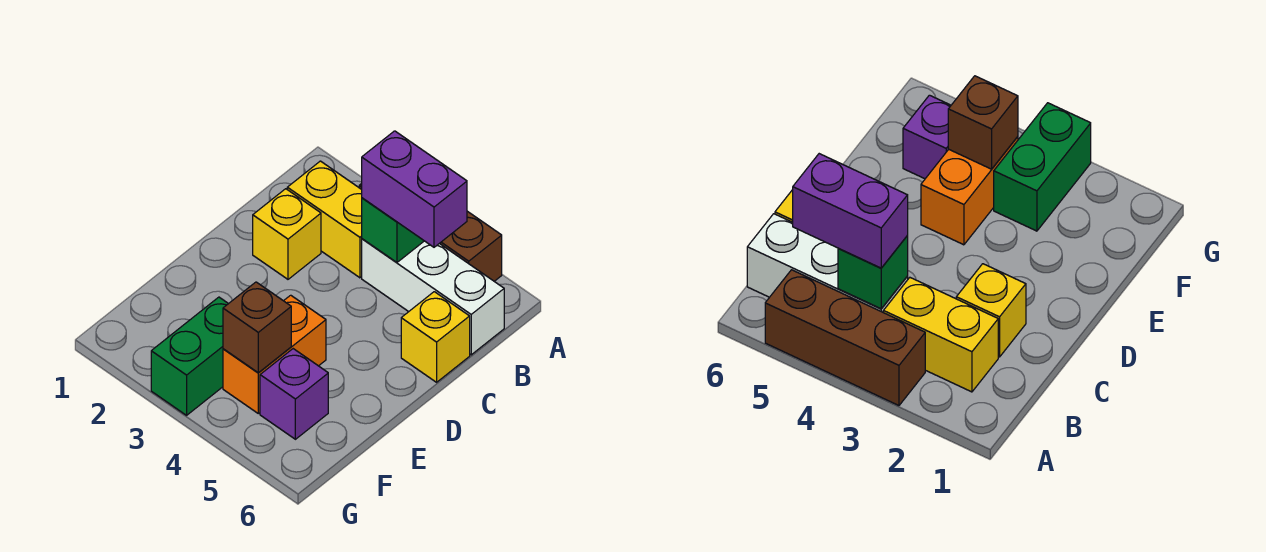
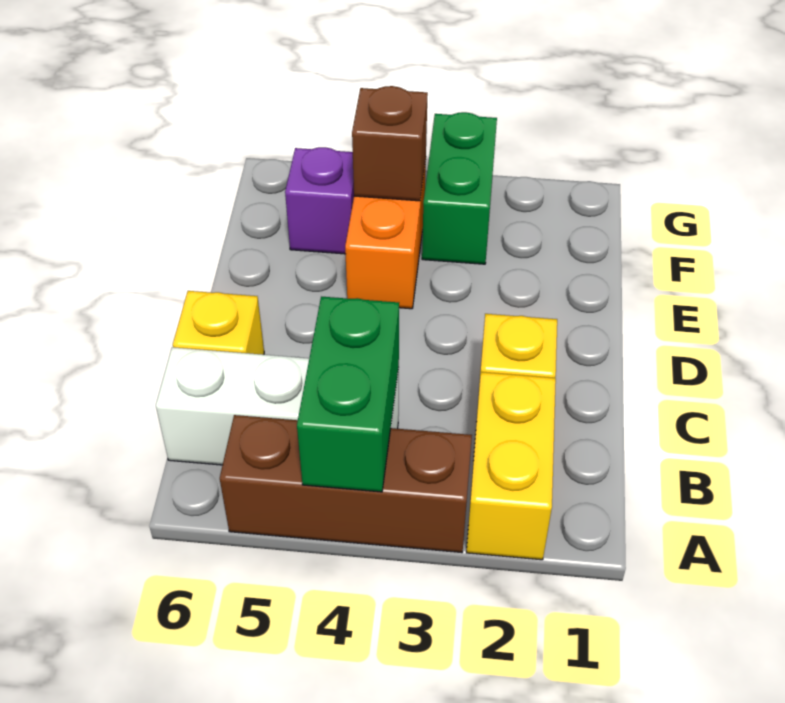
yellow 1x2 brick [287,161,362,278] -> yellow 1x2 brick turned to [466,372,556,560]
green 1x1 brick [362,198,424,263] -> green 1x2 brick [297,297,399,492]
purple 1x2 brick [362,131,467,247] -> none

